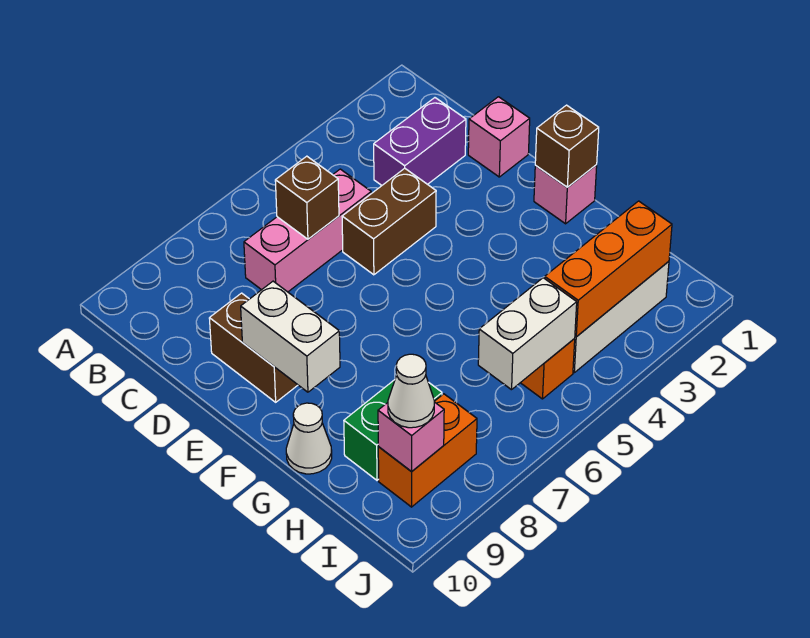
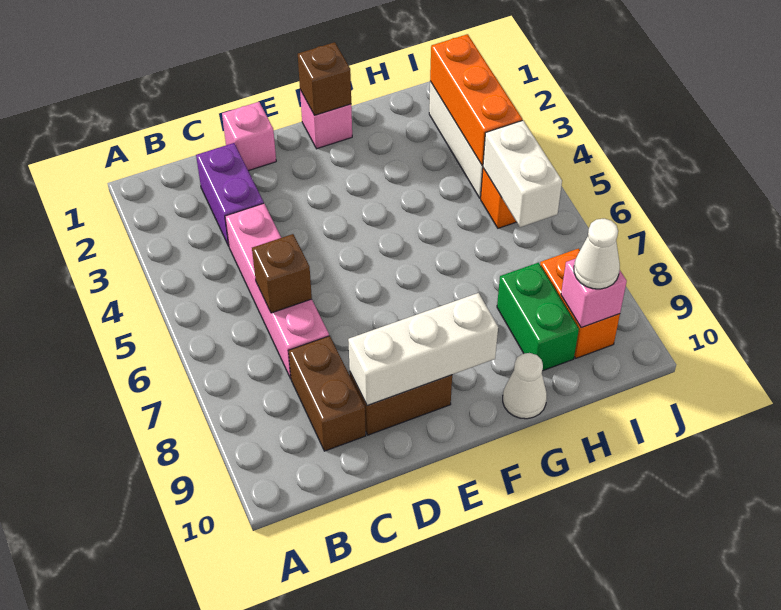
pink 1x3 brick [244,169,371,292] -> pink 1x4 brick [225,203,329,379]
brown 1x2 brick [342,168,436,275] -> brown 1x2 brick moved to [289,336,366,451]
white 1x2 brick [241,281,340,392] -> white 1x3 brick [348,293,499,406]

